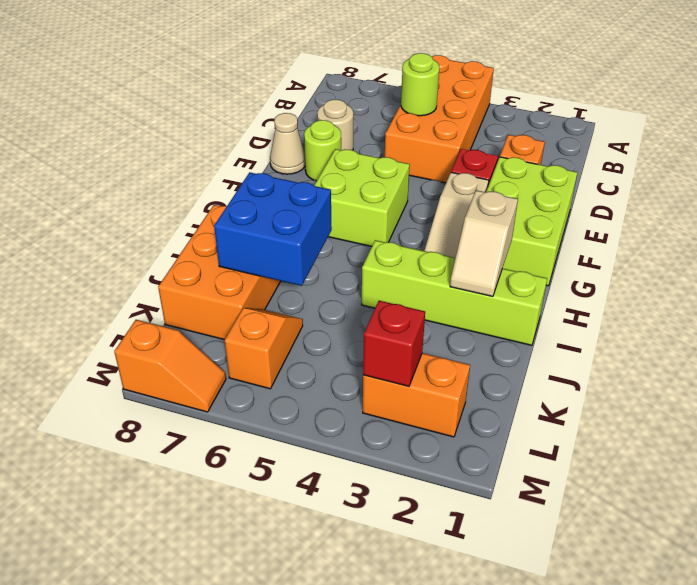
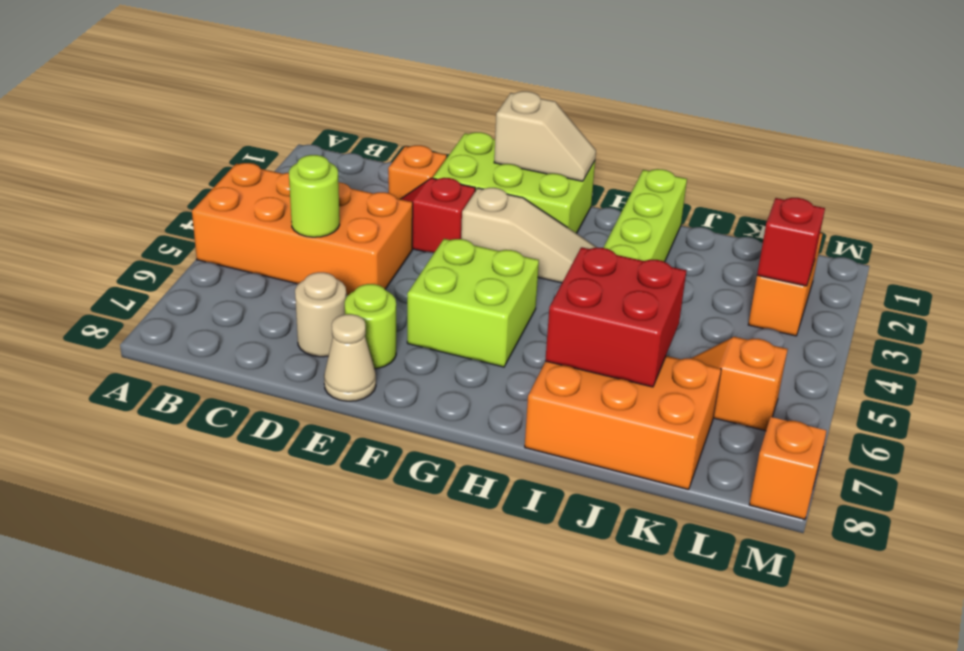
tan 1x2 slope [450,190,518,296] -> tan 1x2 slope moved to [494,91,596,181]
blue 2x2 brick [214,172,332,286] -> red 2x2 brick [545,247,686,387]

